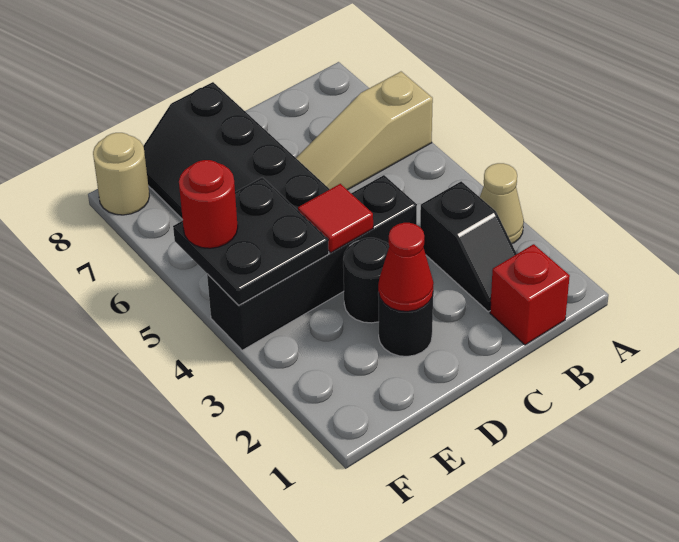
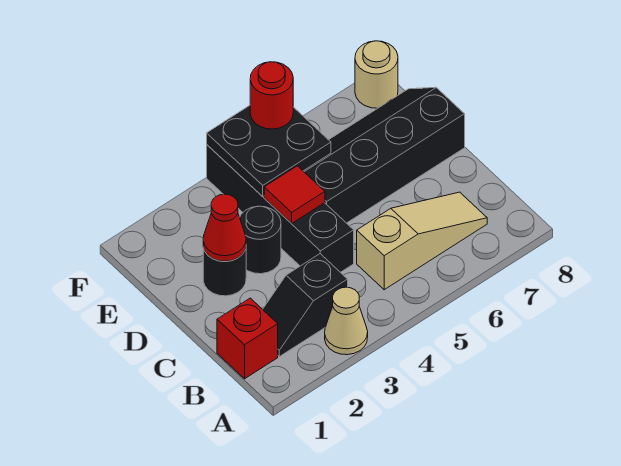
tan 1x3 slope [296,72,433,190] -> tan 1x3 slope turned to [357,192,487,290]

